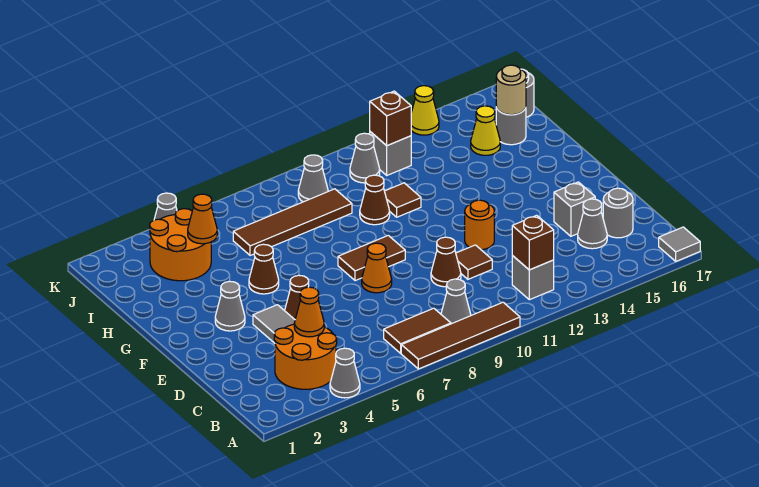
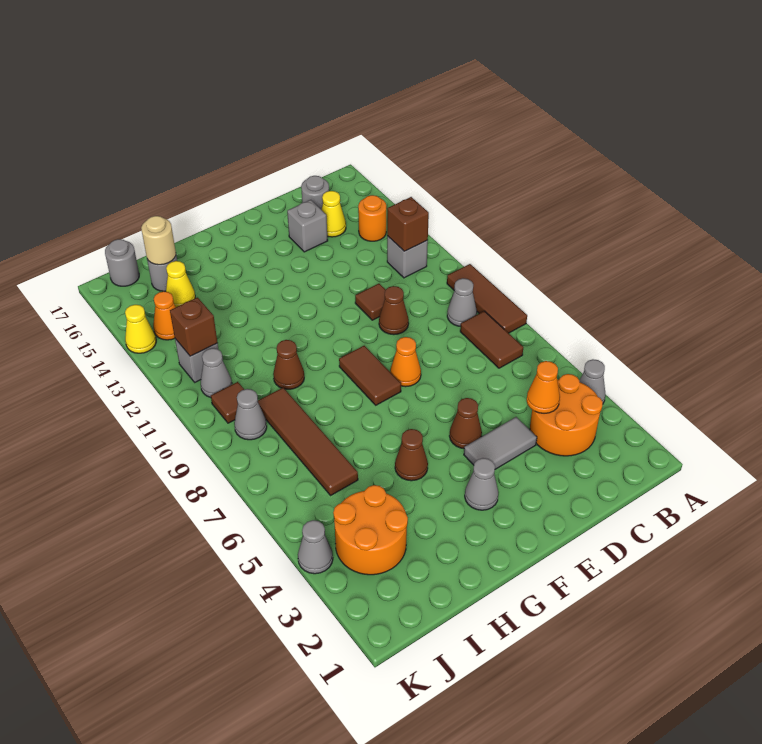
brown 1x4 tile [401,302,520,369] -> brown 1x3 tile [447,264,527,333]
grey 1x1 tile [659,227,700,261] -> none
grey 1x1 cone [578,199,607,249] -> yellow 1x1 cone [322,191,346,237]
orange 1x1 round brick [465,200,494,250] -> orange 1x1 round brick moved to [358,195,386,241]
brown 1x1 tile [385,183,421,217] -> brown 1x1 tile moved to [211,382,244,423]
orange 1x1 cone [188,194,217,244] -> orange 1x1 cone moved to [153,291,176,340]

